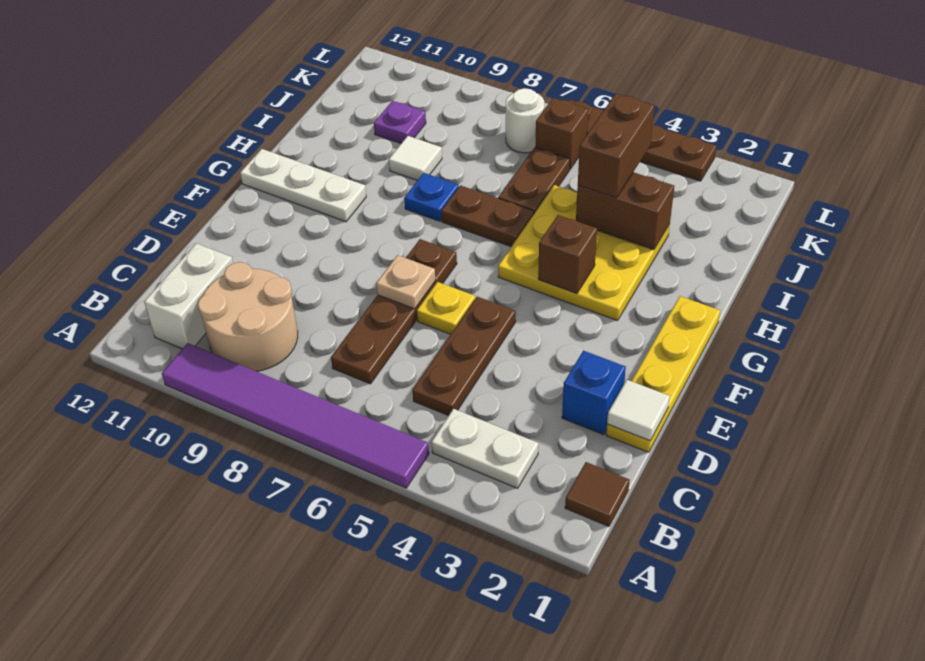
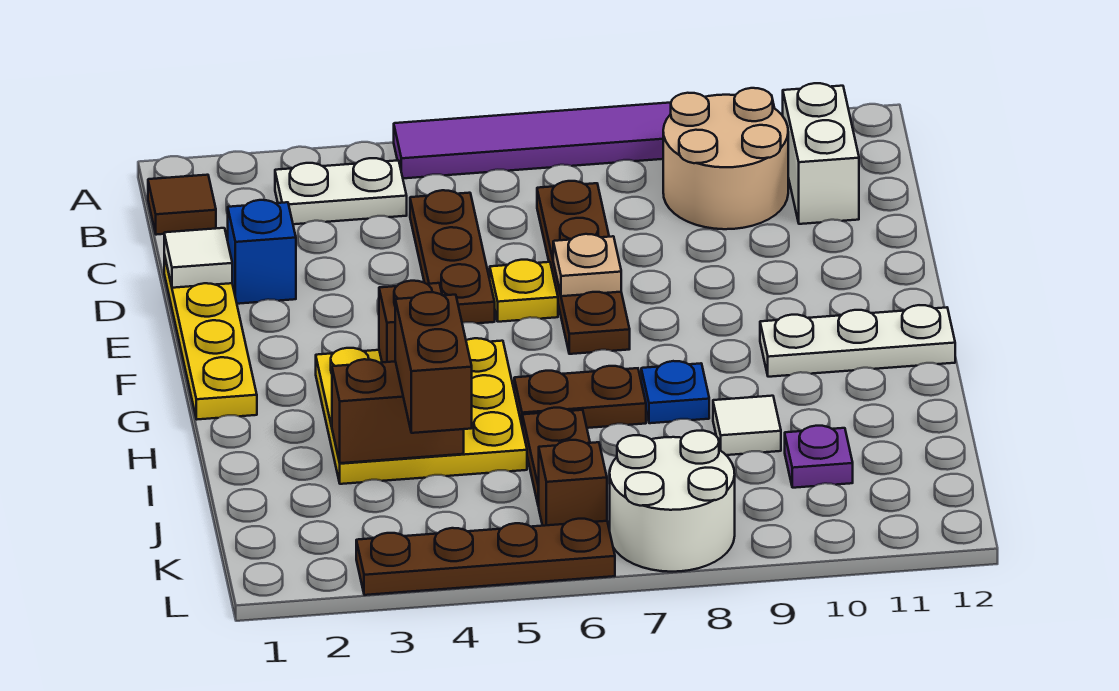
white 1x1 round brick [506,88,544,153] -> white 2x2 round brick [610,431,735,572]

